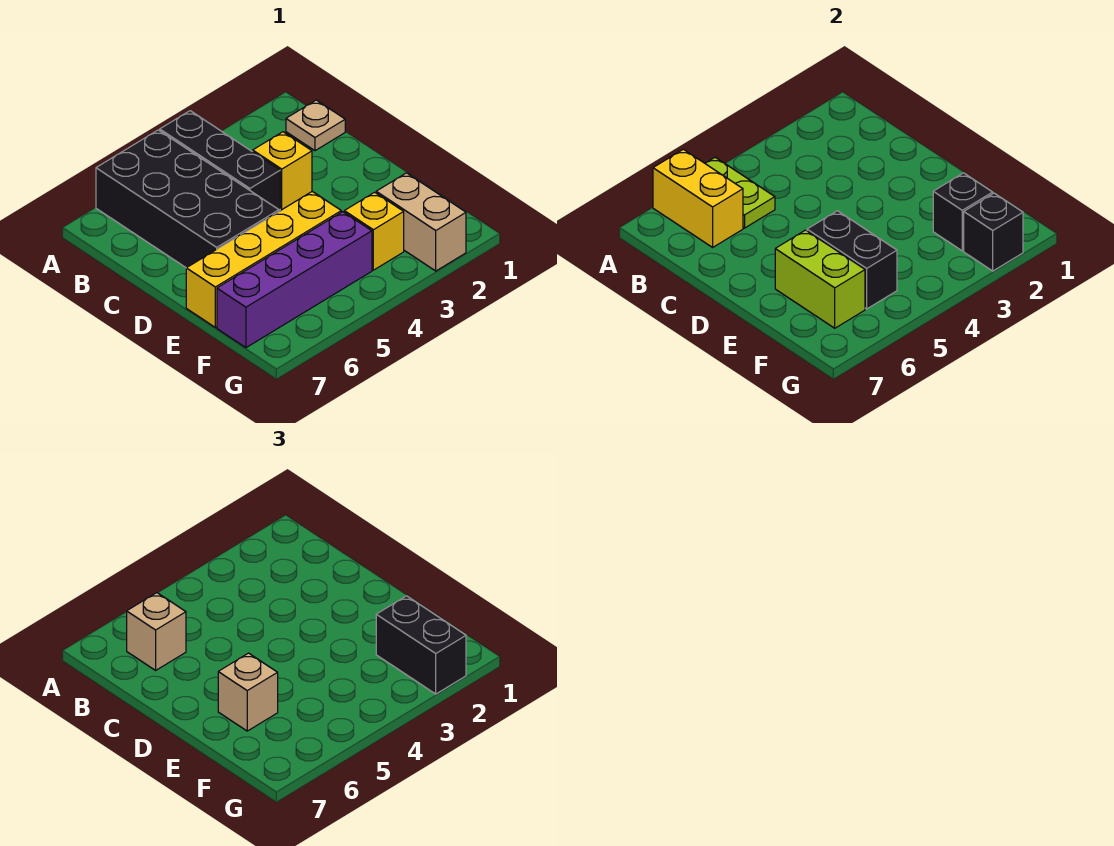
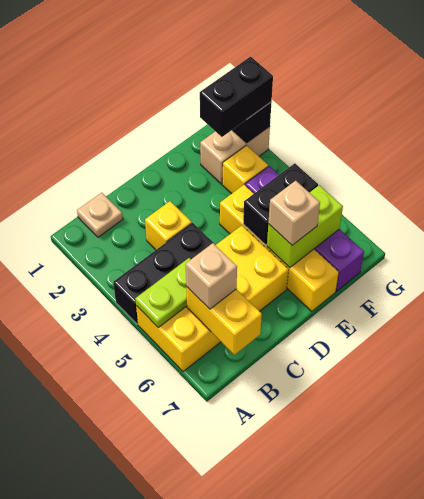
black 2x4 brick [96,130,279,268] -> yellow 2x4 brick [136,226,289,372]
yellow 1x2 brick [653,149,743,247] -> yellow 1x2 brick turned to [186,287,262,355]
black 1x1 brick [933,173,993,251] -> none

